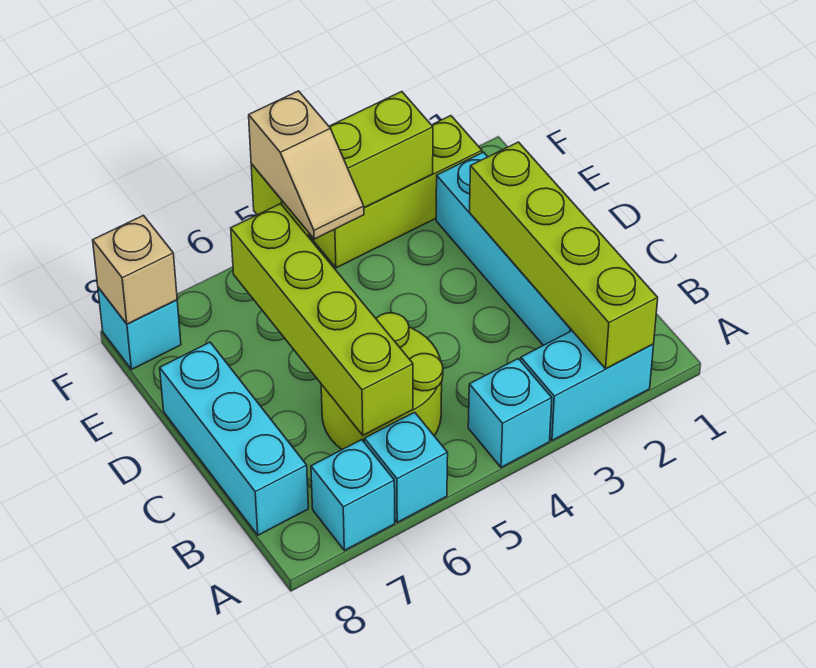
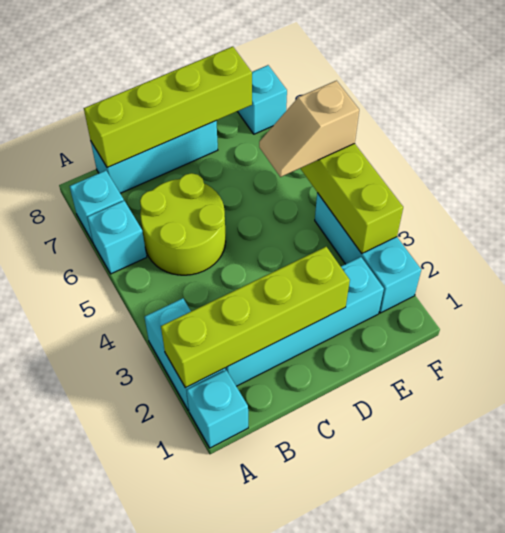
cyan 1x1 brick [468,359,552,467] -> cyan 1x1 brick moved to [187,370,248,448]
lime 1x4 brick [231,204,413,435] -> lime 1x4 brick moved to [84,47,252,168]
lime 1x3 brick [309,116,482,268] -> cyan 1x3 brick [315,193,421,313]
tan 1x1 brick [93,215,177,324] -> none

